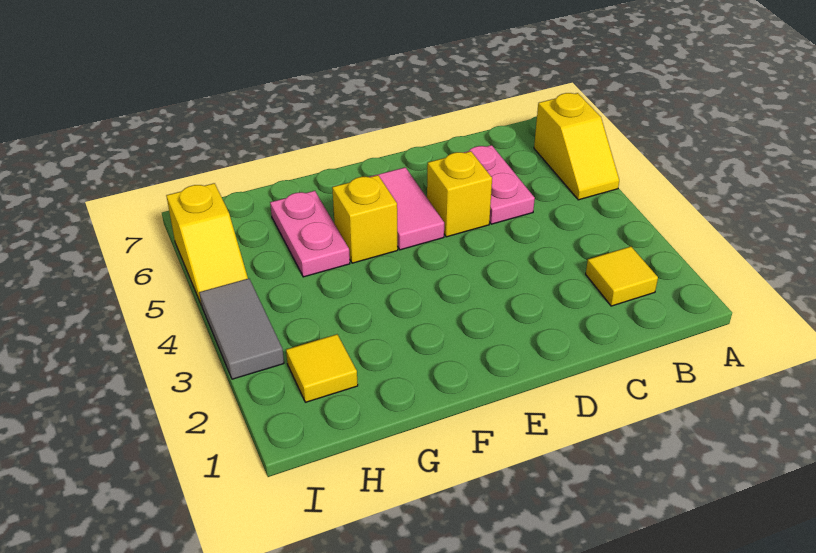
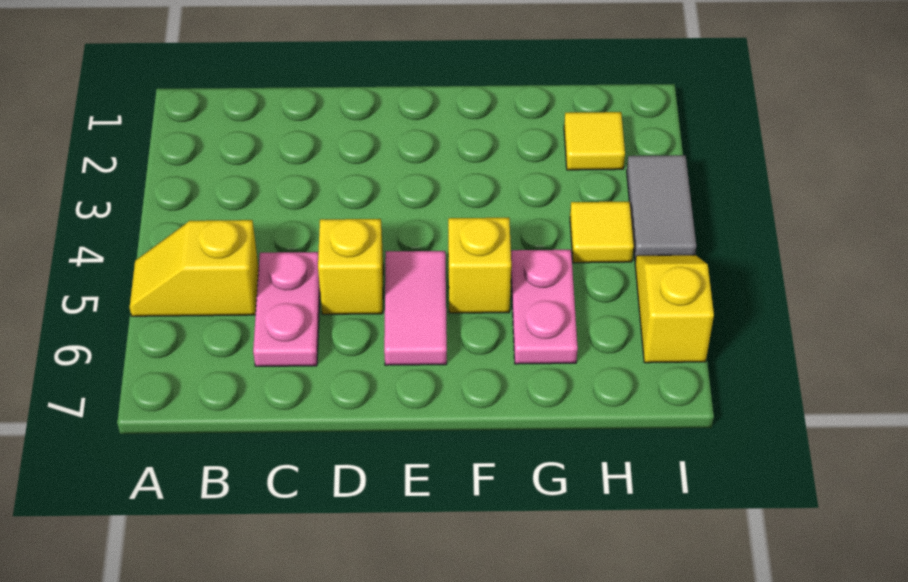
yellow 1x2 slope [534,93,619,200] -> yellow 1x2 slope turned to [130,220,259,316]
yellow 1x1 tile [586,246,658,306] -> yellow 1x1 tile moved to [570,202,634,263]

